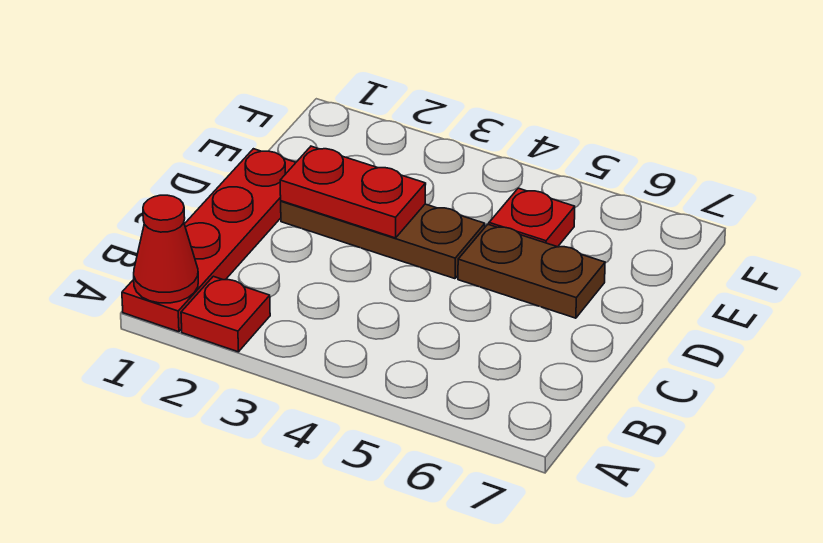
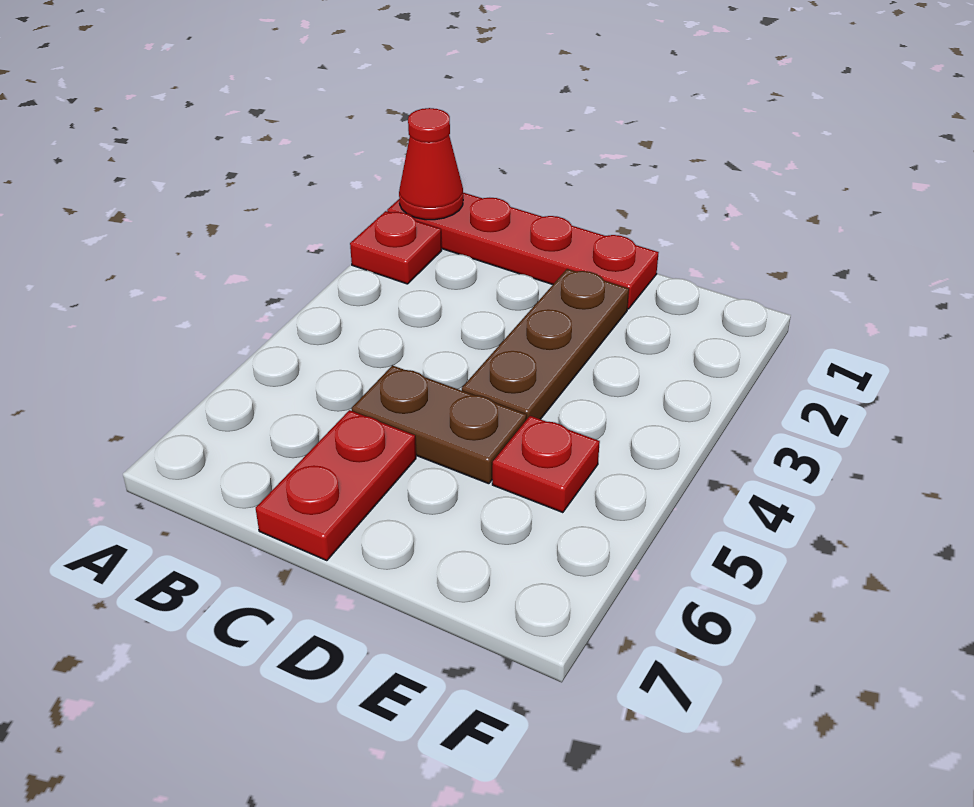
red 1x2 plate [280,146,426,238] -> red 1x2 plate moved to [256,410,416,561]
brown 1x2 plate [458,225,605,318] -> brown 1x2 plate turned to [352,366,527,484]

